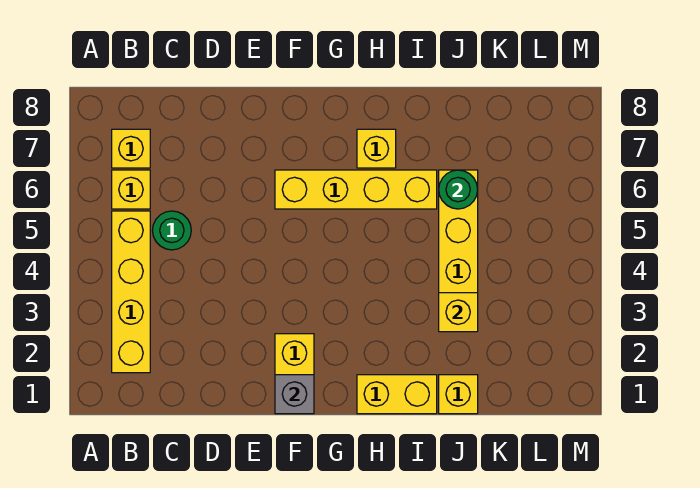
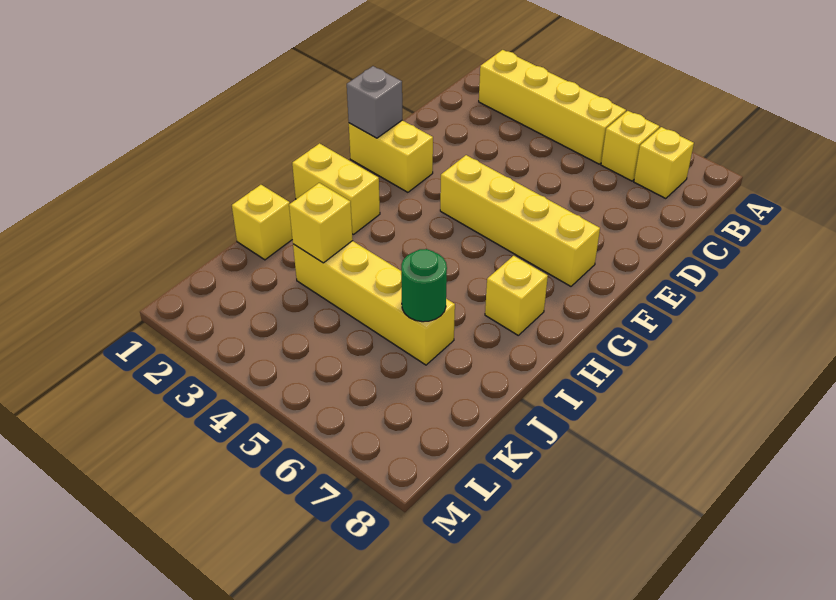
green 1x1 round brick [152,211,191,250] -> none
yellow 1x4 brick [275,170,437,209] -> yellow 1x4 brick turned to [440,155,600,286]
yellow 1x2 brick [357,375,437,414] -> yellow 1x2 brick turned to [292,143,380,234]

